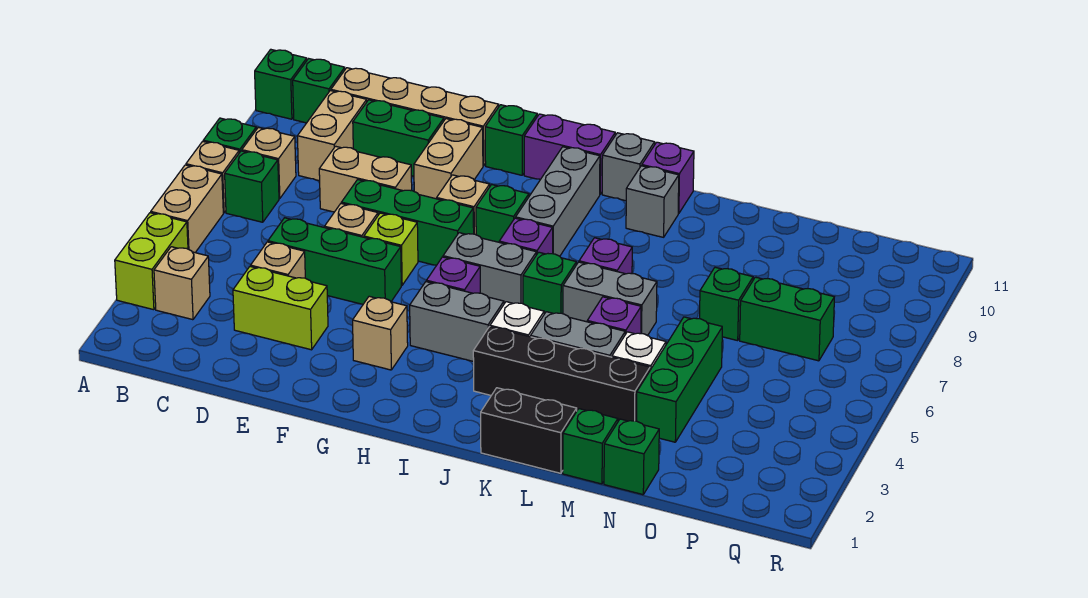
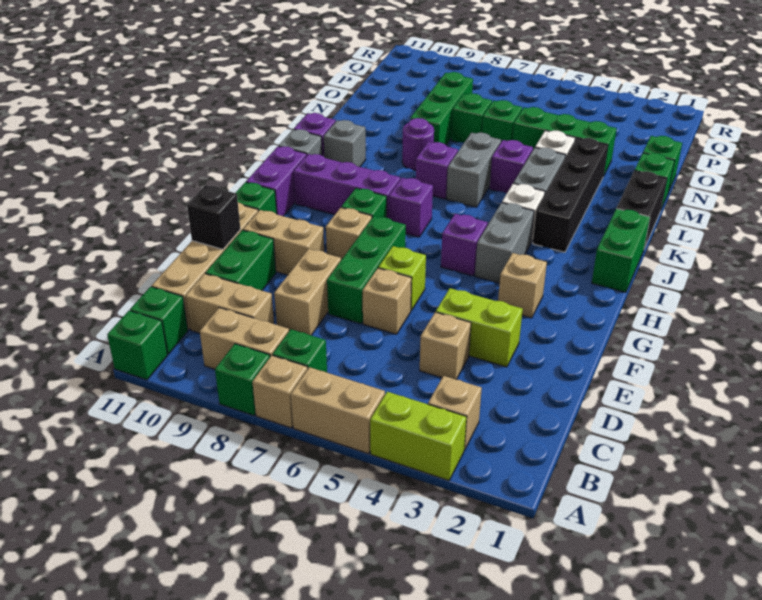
tan 1x1 brick [242,127,296,199] -> tan 1x2 brick [200,308,289,369]
lime 1x2 brick [233,266,328,350] -> lime 1x2 brick turned to [436,288,523,367]
green 1x3 brick [268,218,401,304] -> green 1x3 brick moved to [411,72,473,145]
none -> black 1x1 brick [187,185,240,249]
grey 1x2 brick [443,233,536,304] -> none
grey 1x3 brick [516,147,600,256] -> purple 1x3 brick [293,154,400,218]
green 1x1 brick [523,252,576,314] -> green 1x1 brick moved to [482,100,522,142]
none -> purple 1x1 round brick [402,118,434,171]
green 1x2 brick [740,277,834,361] -> green 1x2 brick moved to [592,209,650,292]

